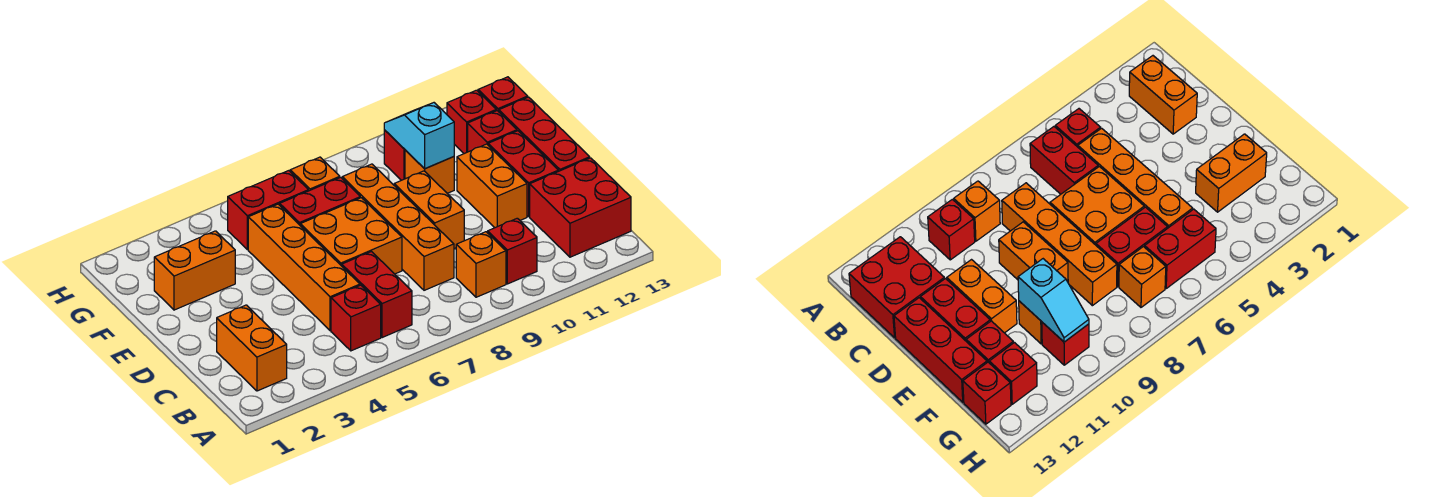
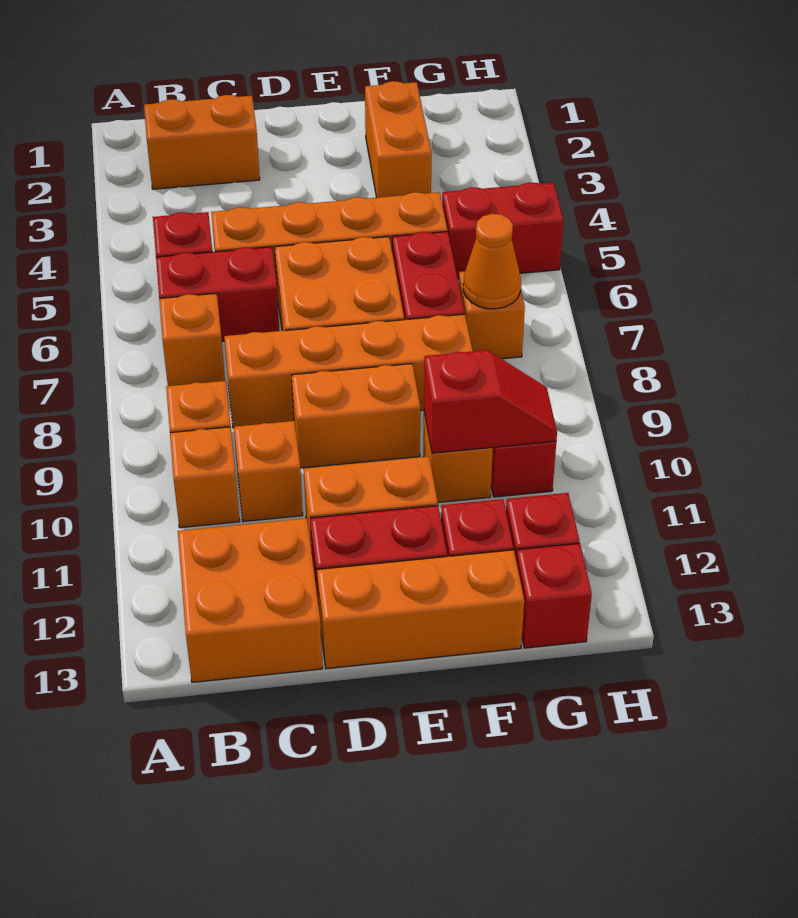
none -> orange 1x1 brick [159,293,225,386]
red 1x1 brick [488,218,537,284] -> orange 1x1 brick [170,427,240,528]
red 2x2 brick [530,158,631,257] -> orange 2x2 brick [178,518,322,682]
none -> orange 1x1 brick [234,421,303,522]
red 1x3 brick [499,97,590,171] -> orange 1x3 brick [317,550,524,669]
cyan 1x2 slope [384,103,454,169] -> red 1x2 slope [424,350,557,453]
red 1x2 brick [228,171,308,250] -> red 1x2 brick turned to [442,182,563,279]
none -> orange 1x1 cone [463,214,521,309]

